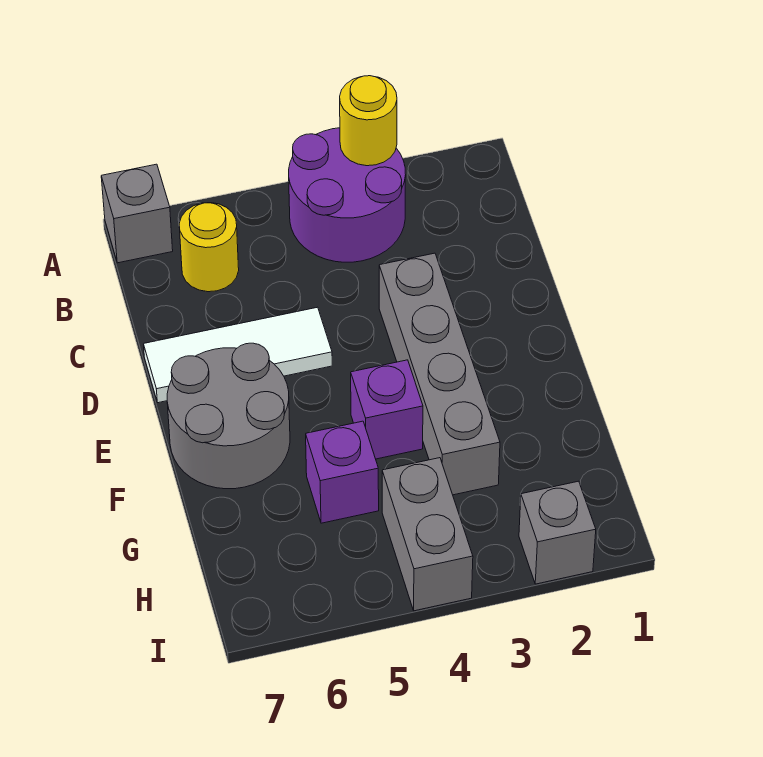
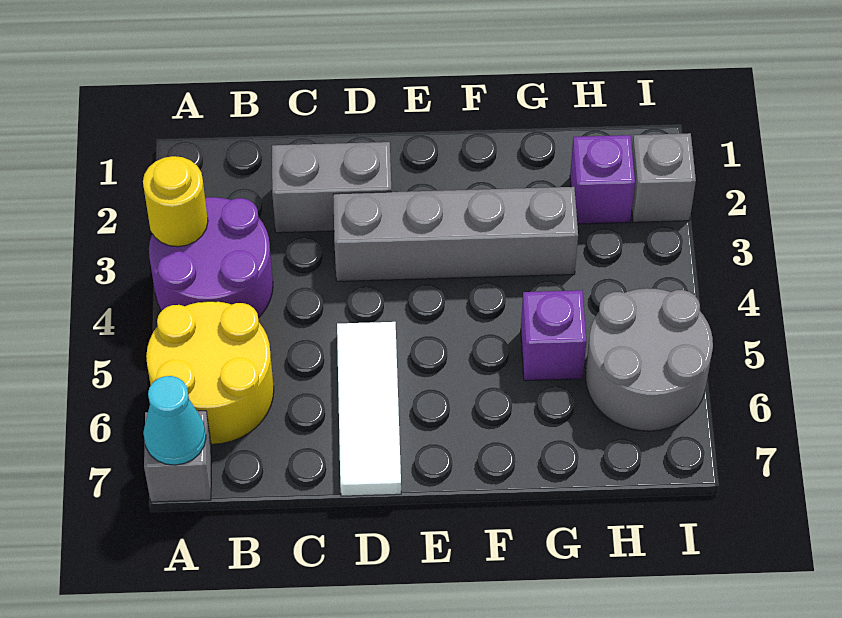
none -> cyan 1x1 cone [143,376,206,465]
yellow 1x1 round brick [179,203,239,292] -> yellow 2x2 round brick [146,301,274,444]
grey 2x2 round brick [167,343,290,489] -> grey 2x2 round brick moved to [586,288,713,431]
purple 1x1 brick [351,360,423,459] -> purple 1x1 brick moved to [570,135,635,224]
grey 1x2 brick [382,458,473,611] -> grey 1x2 brick moved to [272,142,391,233]

